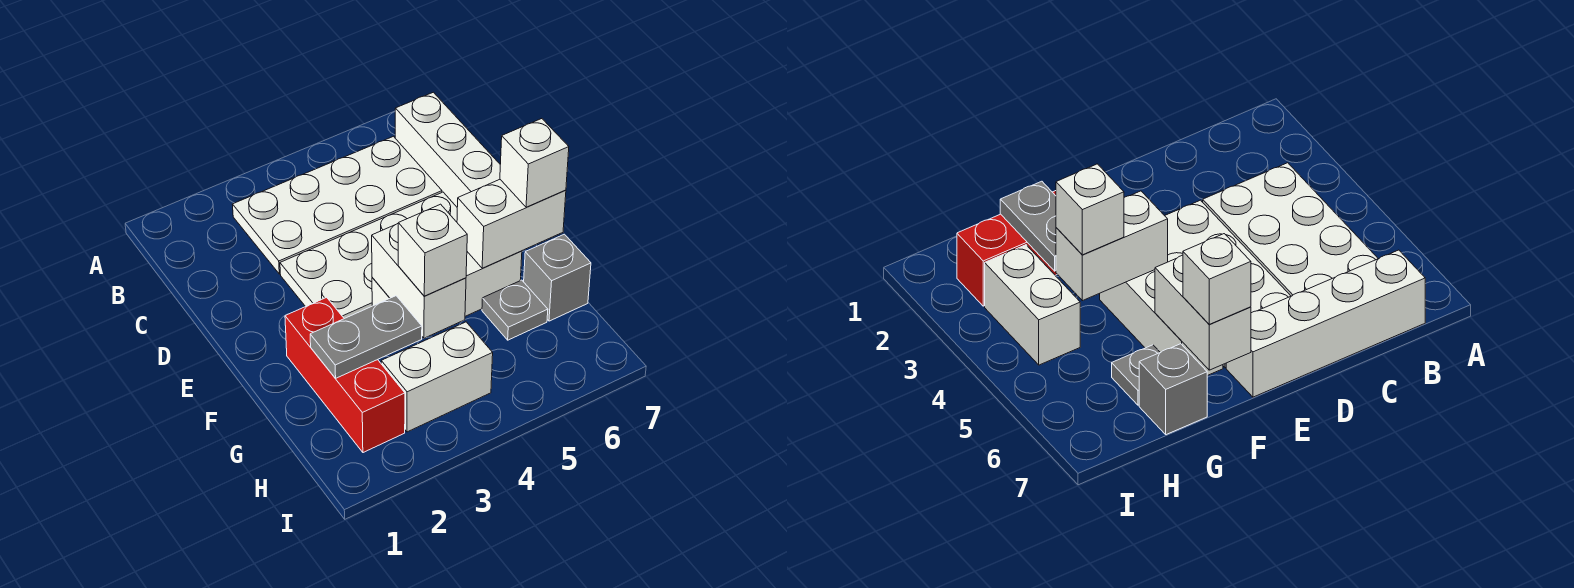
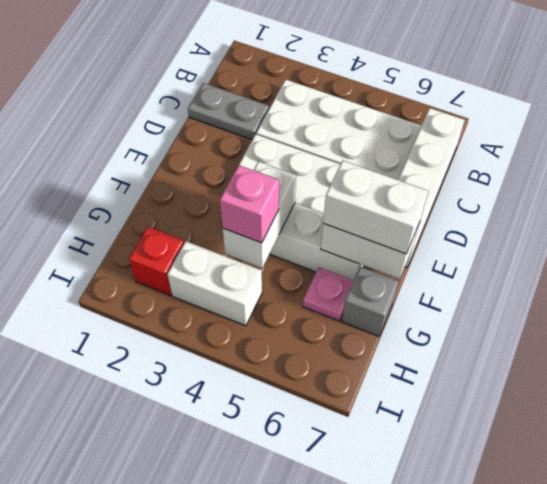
red 1x3 brick [285,297,405,453] -> red 1x1 brick [129,227,184,295]
white 1x1 brick [500,119,569,207] -> white 1x2 brick [323,160,428,254]
grey 1x2 plate [310,296,422,378] -> grey 1x2 plate moved to [188,83,269,140]
white 1x1 brick [398,204,467,296] -> pink 1x1 brick [220,165,279,243]
grey 1x1 plate [482,280,548,340] -> pink 1x1 plate [303,267,354,321]

